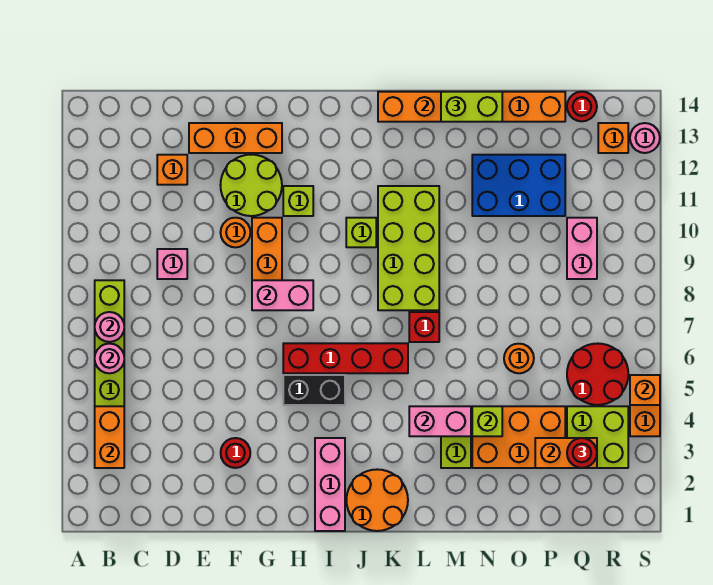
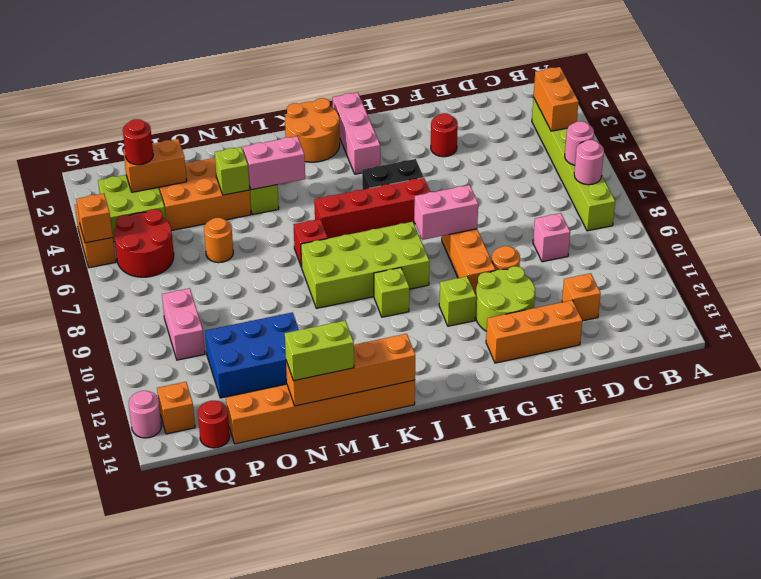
lime 2x4 brick [378,186,439,310] -> lime 2x4 brick turned to [301,222,430,308]

